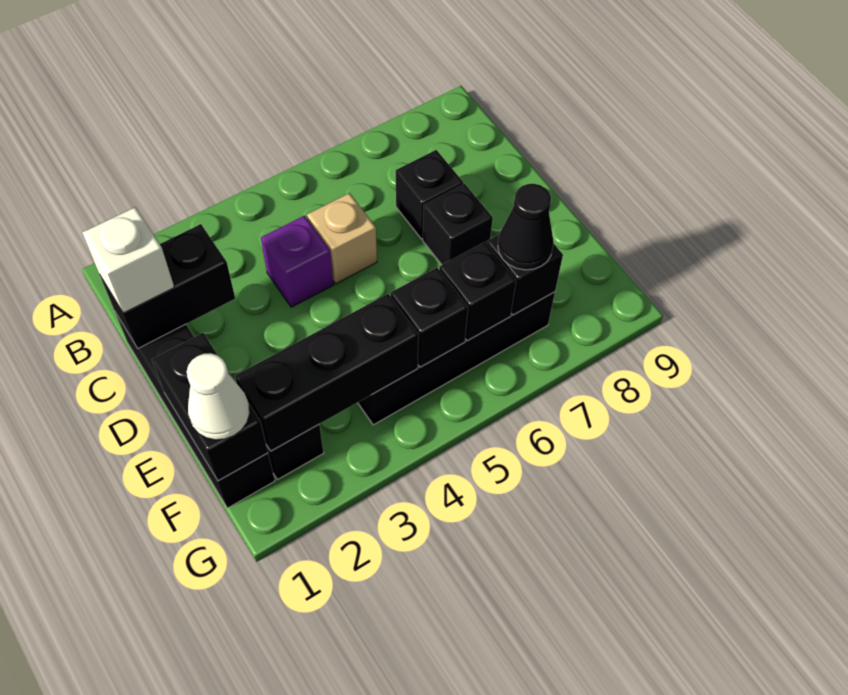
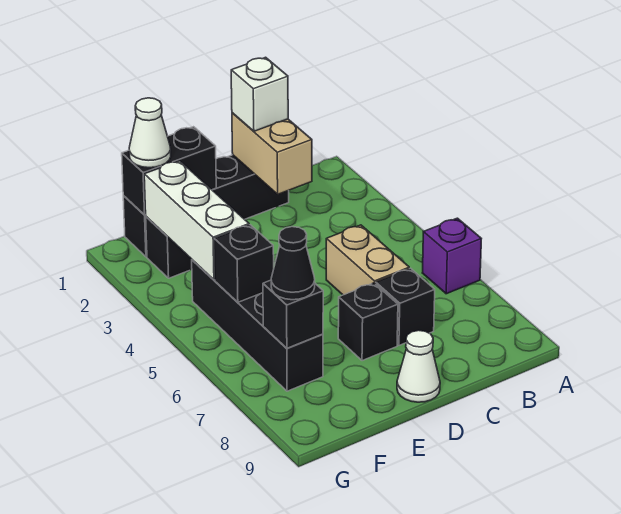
black 1x2 brick [100,224,235,349] -> tan 1x2 brick [232,113,312,194]
purple 1x1 brick [261,216,334,307] -> purple 1x1 brick moved to [422,218,481,294]
tan 1x1 brick [307,193,377,284] -> tan 1x2 brick [326,225,409,295]
none -> white 1x1 cone [397,330,440,402]
black 1x3 brick [235,294,419,451] -> white 1x3 brick [144,161,249,280]
black 1x1 brick [439,242,516,341] -> none

